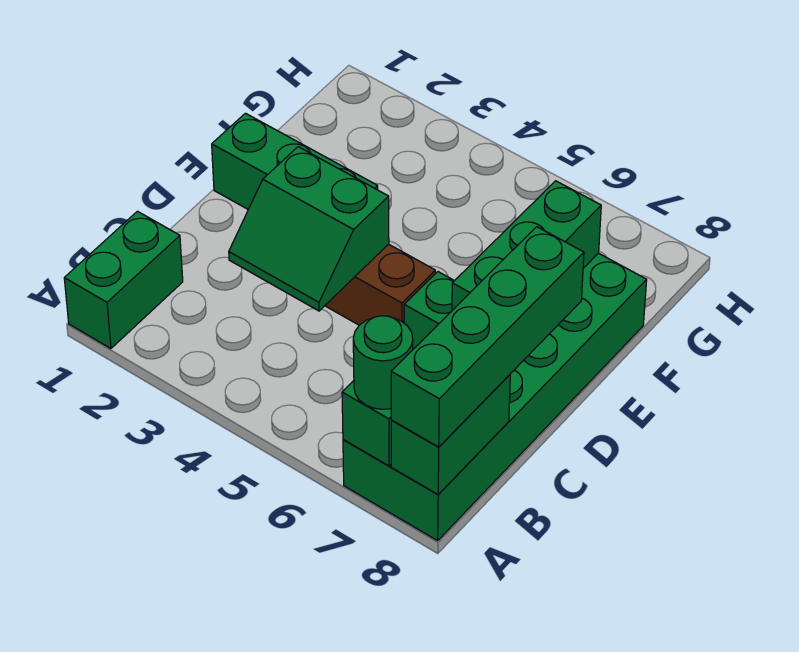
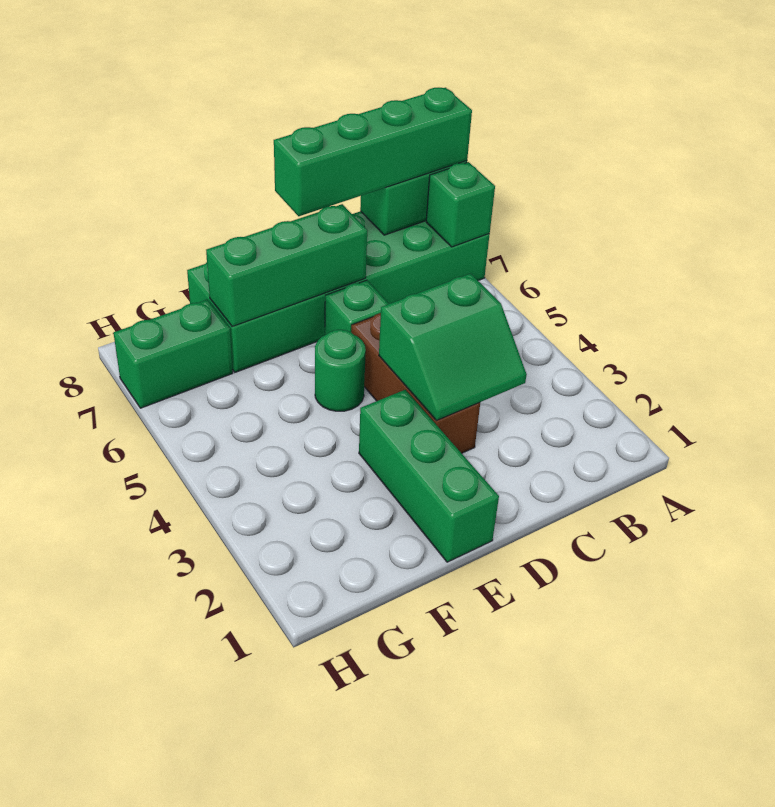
green 1x2 brick [64,211,183,349] -> green 1x2 brick moved to [114,300,233,408]
green 1x1 round brick [353,316,413,409] -> green 1x1 round brick moved to [315,330,366,411]
green 2x2 slope [229,147,389,311] -> green 2x2 slope turned to [379,274,527,420]

